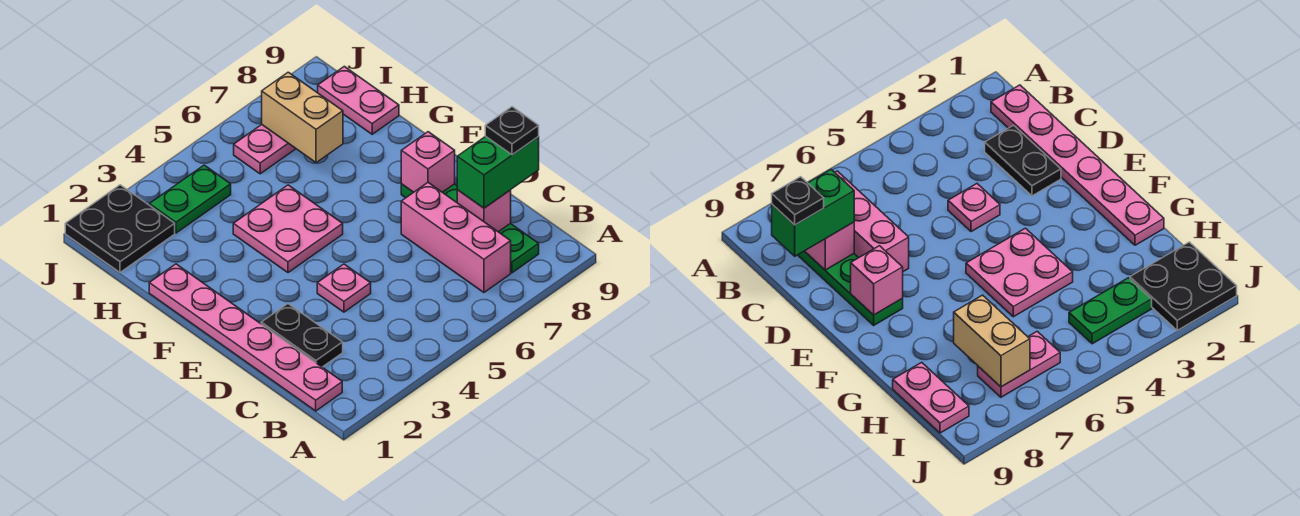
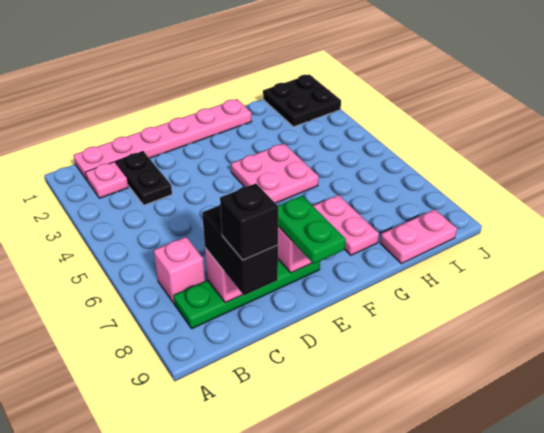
pink 1x3 brick [401,183,511,292] -> pink 1x1 brick [154,237,205,303]
black 1x2 plate [261,304,343,367] -> black 1x2 plate turned to [116,151,172,205]
green 1x2 brick [457,136,539,208] -> black 1x2 brick [202,205,278,295]
black 1x1 plate [485,107,539,155] -> black 1x1 brick [220,183,278,260]
pink 1x1 plate [317,264,371,312] -> pink 1x1 plate moved to [86,162,128,198]
tan 1x2 brick [262,72,343,163] -> none
green 1x2 plate [149,165,231,233] -> green 1x2 plate moved to [278,196,346,264]
pink 1x2 plate [234,125,296,174] -> pink 1x2 plate moved to [313,195,379,255]

